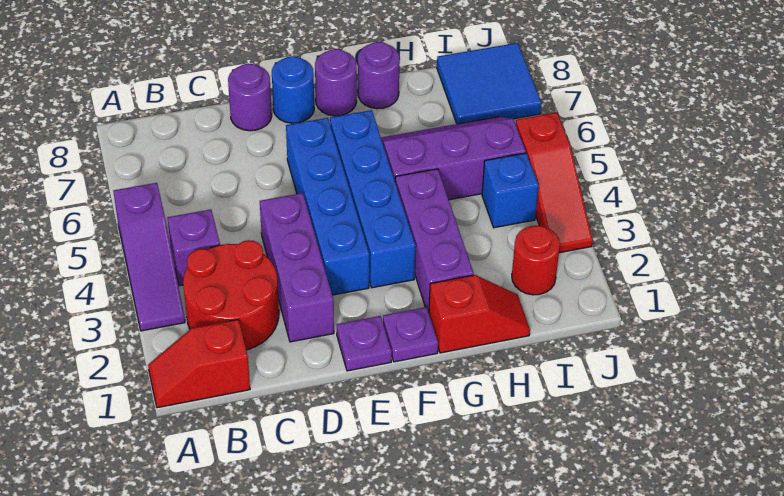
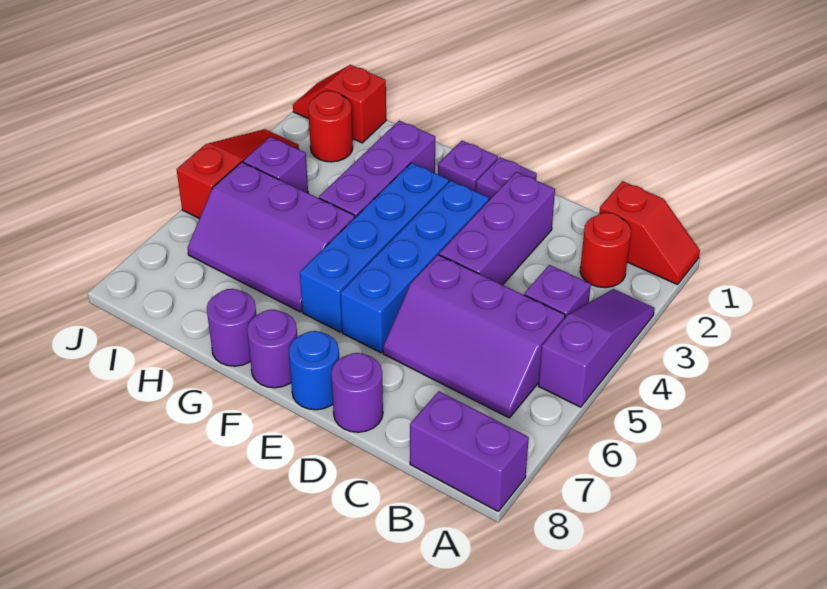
none -> purple 1x2 brick [410,391,529,511]
red 2x2 round brick [183,240,279,350] -> red 1x1 round brick [580,213,631,288]
none -> purple 2x3 slope [383,255,565,418]
red 1x2 slope [429,275,530,353] -> red 1x2 slope moved to [293,65,386,143]
blue 1x1 brick [482,153,539,228] -> purple 1x1 brick [243,137,308,193]
blue 2x2 tile [437,43,541,124] -> none

